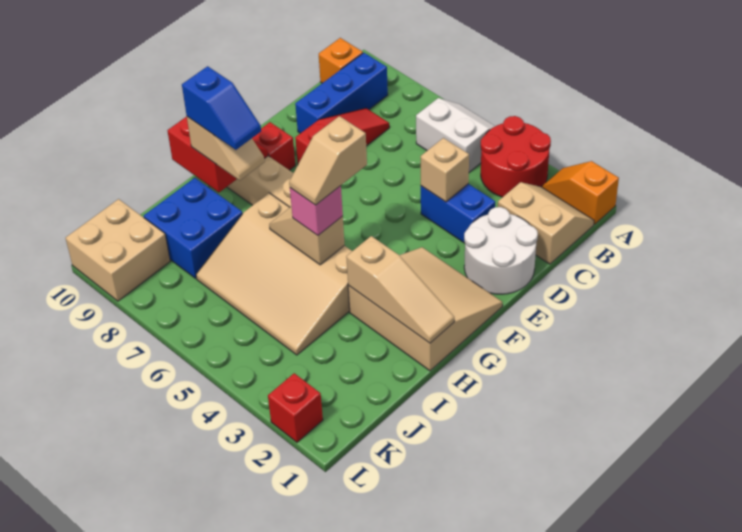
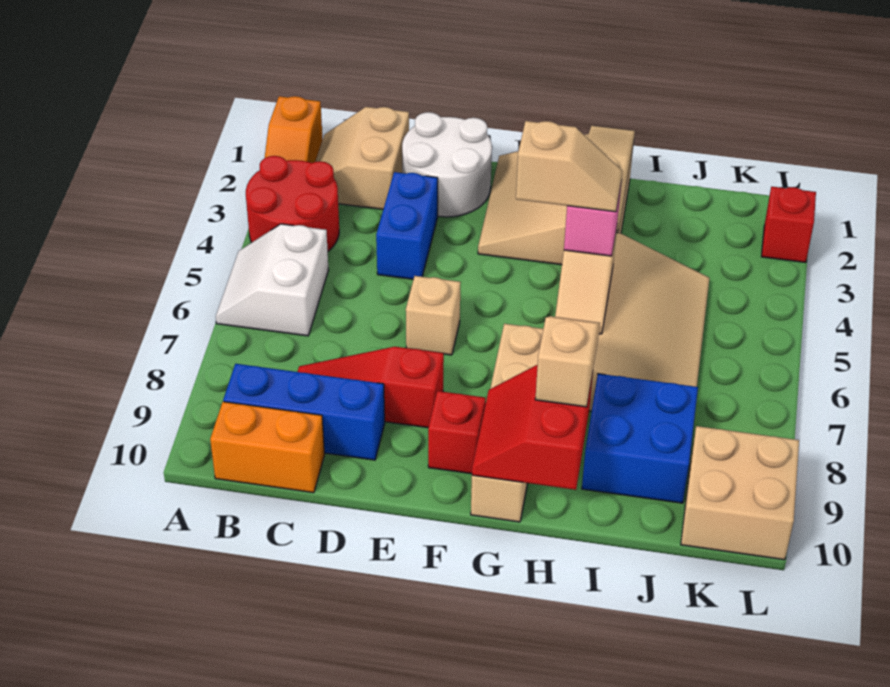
orange 1x1 brick [319,38,363,83] -> orange 1x2 brick [210,402,325,493]
tan 1x1 brick [421,138,469,202] -> tan 1x1 brick moved to [406,276,461,355]
blue 1x2 slope [182,66,261,150] -> none

